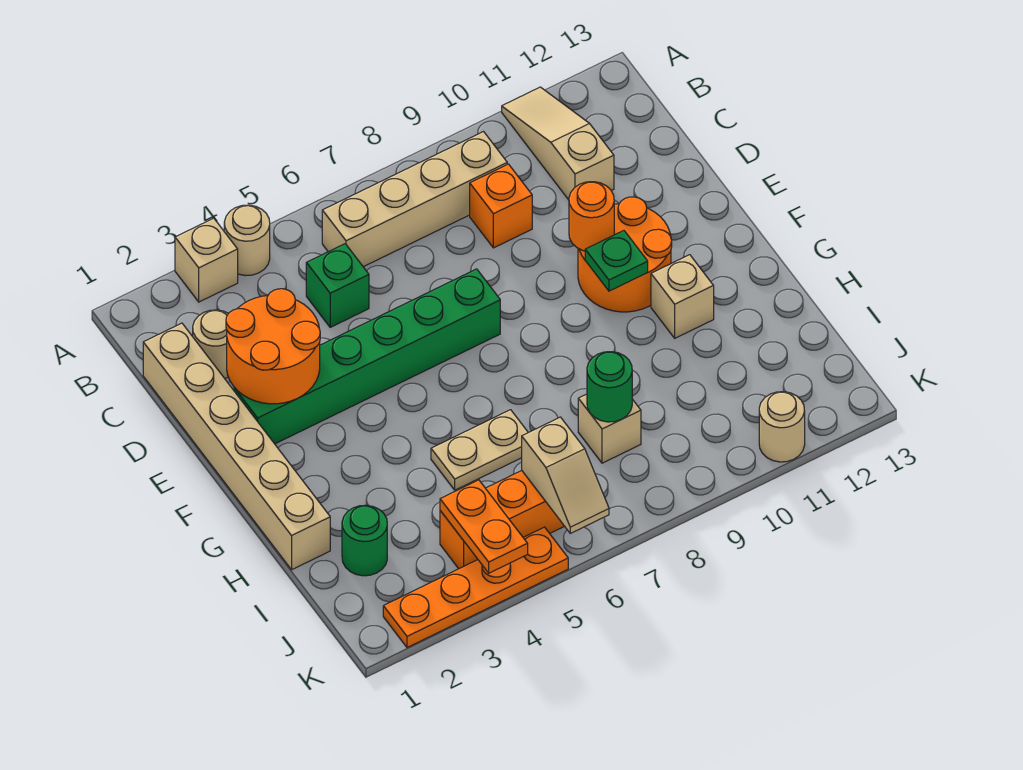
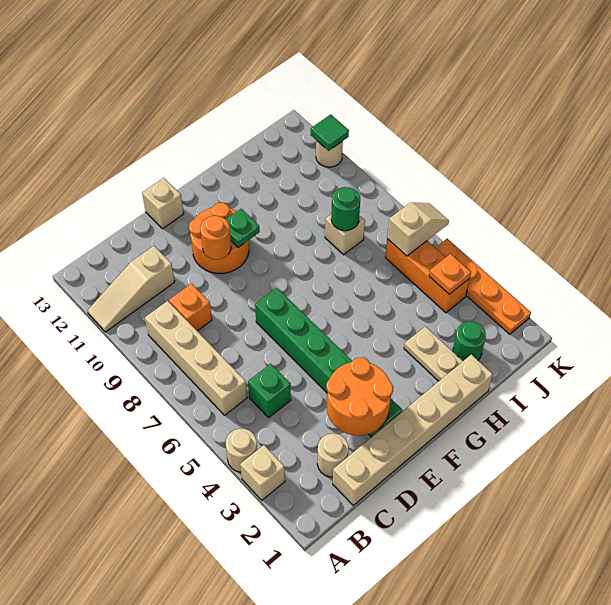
tan 1x1 brick [651,255,714,338] -> tan 1x1 brick moved to [142,178,184,229]
tan 1x2 plate [431,410,528,490] -> tan 1x2 plate moved to [404,326,463,381]
orange 1x2 plate [440,480,528,573] -> orange 1x1 plate [429,254,471,294]
none -> green 1x1 tile [311,114,349,151]

